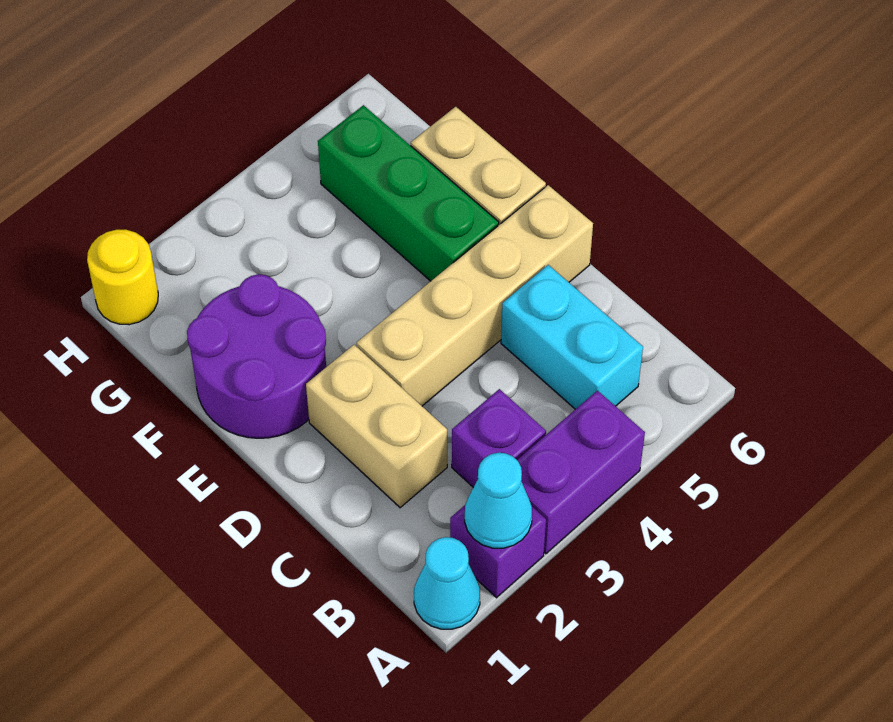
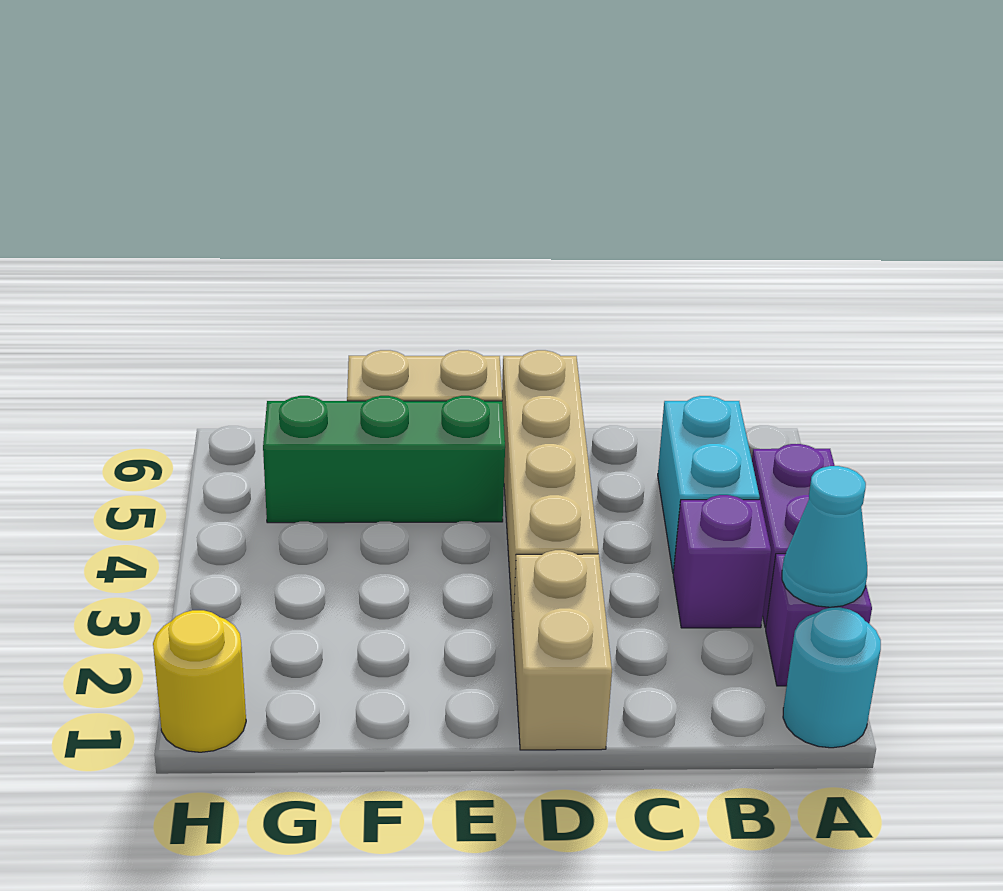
cyan 1x1 cone [414,537,480,629] -> cyan 1x1 round brick [783,607,881,748]
cyan 1x2 brick [501,265,643,409] -> cyan 1x2 brick turned to [658,396,760,572]
tan 1x2 brick [306,345,447,508] -> tan 1x2 brick turned to [513,550,612,750]
purple 2x2 round brick [187,274,326,438] -> none

